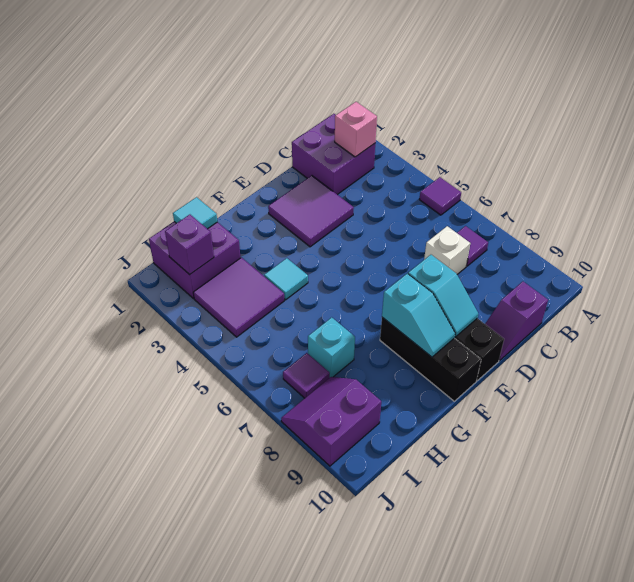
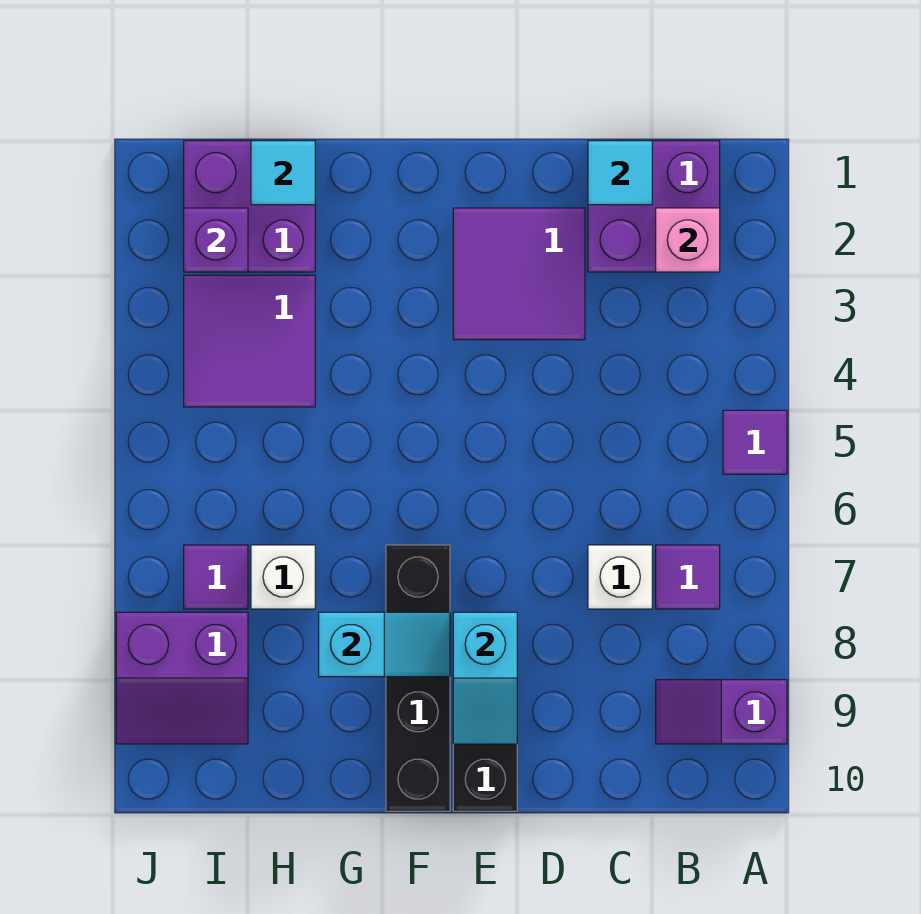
purple 1x2 slope [485,282,548,361] -> purple 1x2 slope moved to [656,680,787,744]
black 1x3 brick [380,317,481,401] -> black 1x4 brick [386,545,450,811]
cyan 1x2 slope [382,274,455,357] -> cyan 1x2 slope turned to [319,612,450,677]
cyan 1x1 tile [264,258,308,300] -> cyan 1x1 tile moved to [588,141,652,205]
cyan 1x1 brick [308,317,355,377] -> white 1x1 brick [251,545,315,609]
purple 2x2 slope [281,377,381,466] -> purple 2x2 slope turned to [116,612,248,744]

